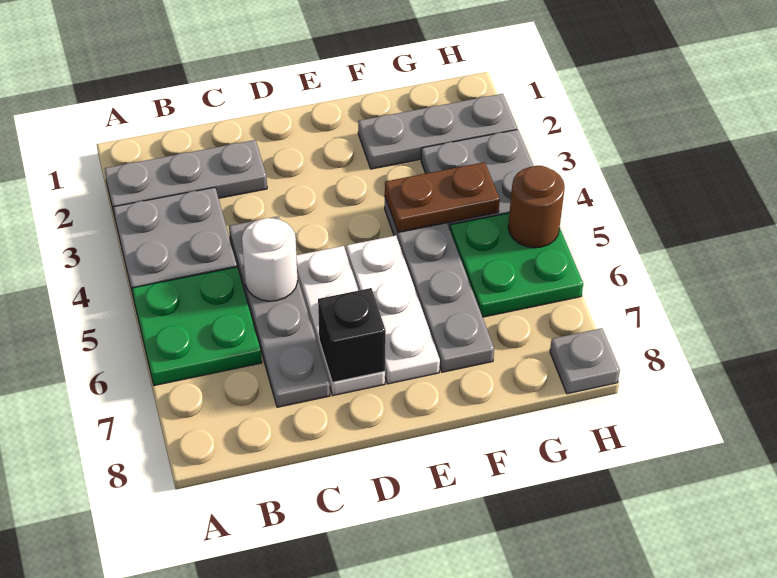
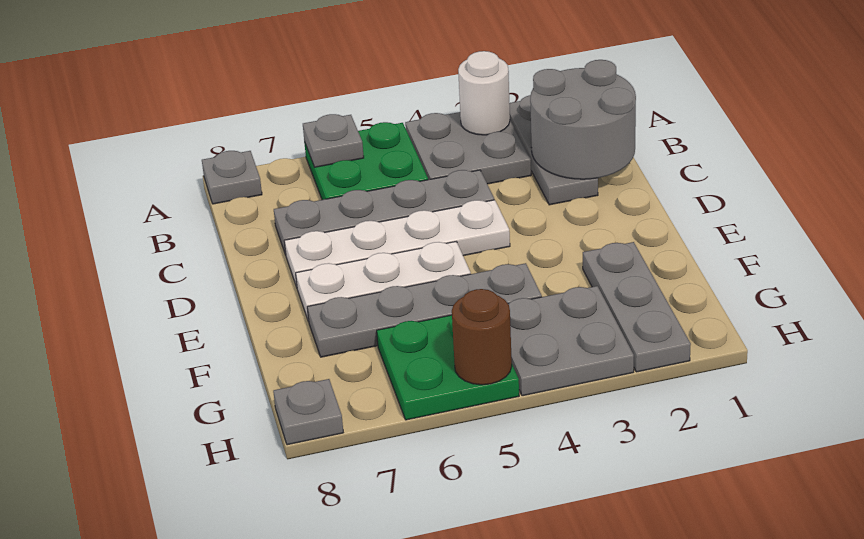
none -> grey 1x1 plate [303,114,364,167]
none -> grey 1x1 plate [202,151,262,204]
none -> grey 2x2 round brick [530,60,636,179]
white 1x1 round brick [242,218,298,301] -> white 1x1 round brick moved to [458,51,510,135]
white 1x3 plate [296,246,385,395] -> white 1x4 plate [284,200,510,287]
black 1x1 brick [318,288,386,382] -> none
brown 1x2 plate [385,162,500,232] -> none

